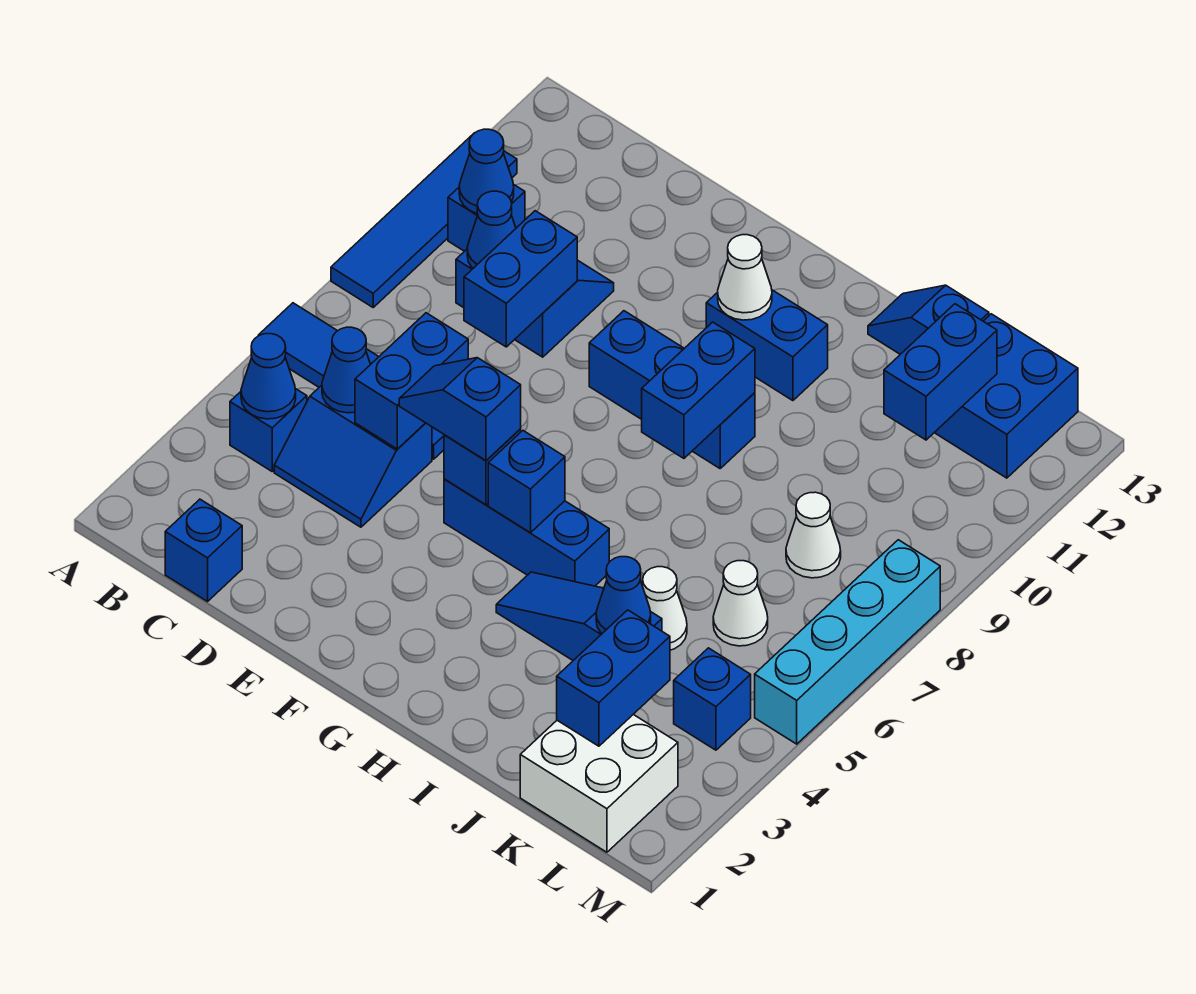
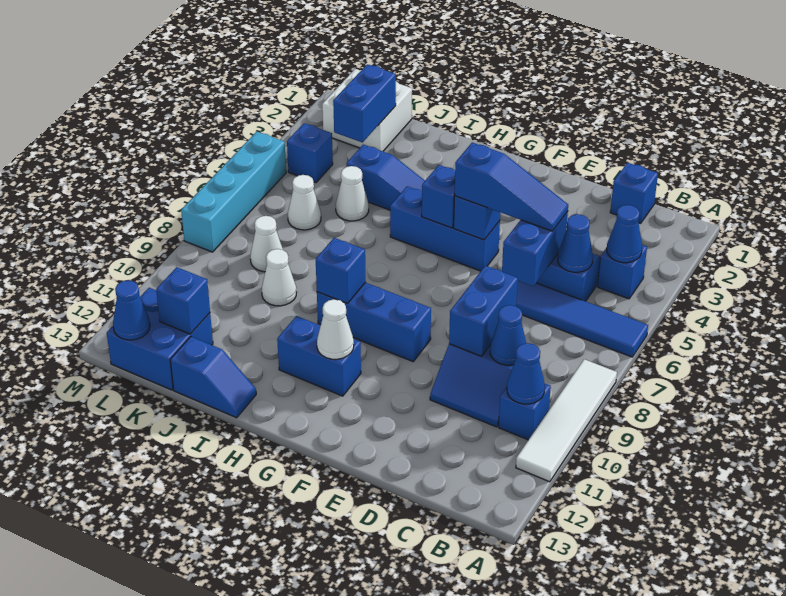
blue 1x4 tile [331,136,517,307] -> white 1x4 tile [516,359,617,482]
blue 1x2 slope [399,358,521,461] -> blue 1x3 slope [455,143,568,231]
blue 1x2 brick [642,322,755,458] -> blue 1x1 brick [316,238,366,304]
blue 1x1 cone [596,557,651,633] -> blue 1x1 cone moved to [113,280,150,340]
none -> white 1x1 cone [262,249,297,306]
blue 1x2 brick [884,304,997,440] -> blue 1x1 brick [156,267,210,334]

